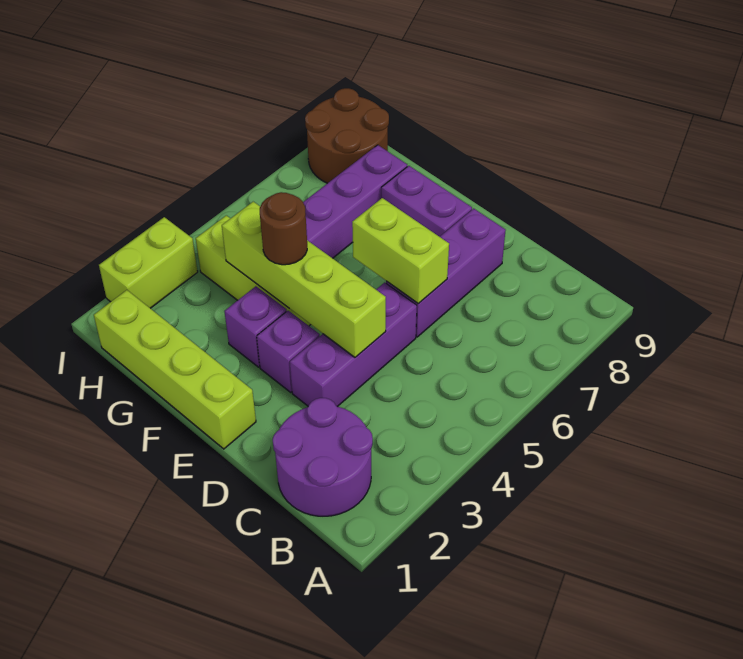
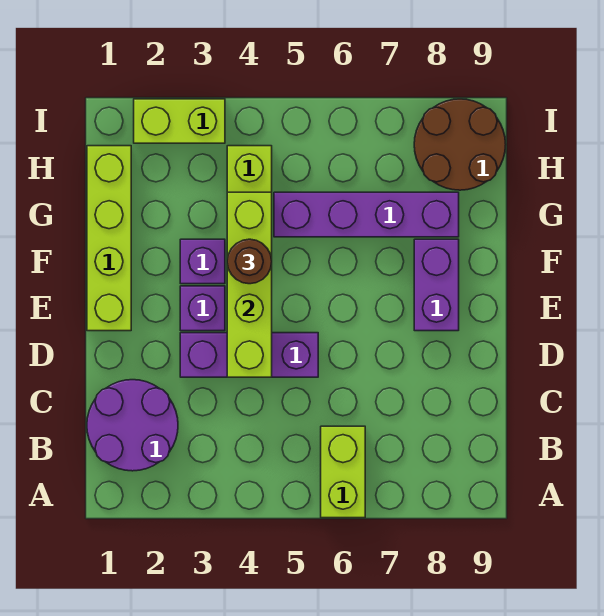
purple 1x3 brick [386,208,506,337] -> none
lime 1x2 brick [352,198,449,304] -> lime 1x2 brick moved to [321,426,365,518]

